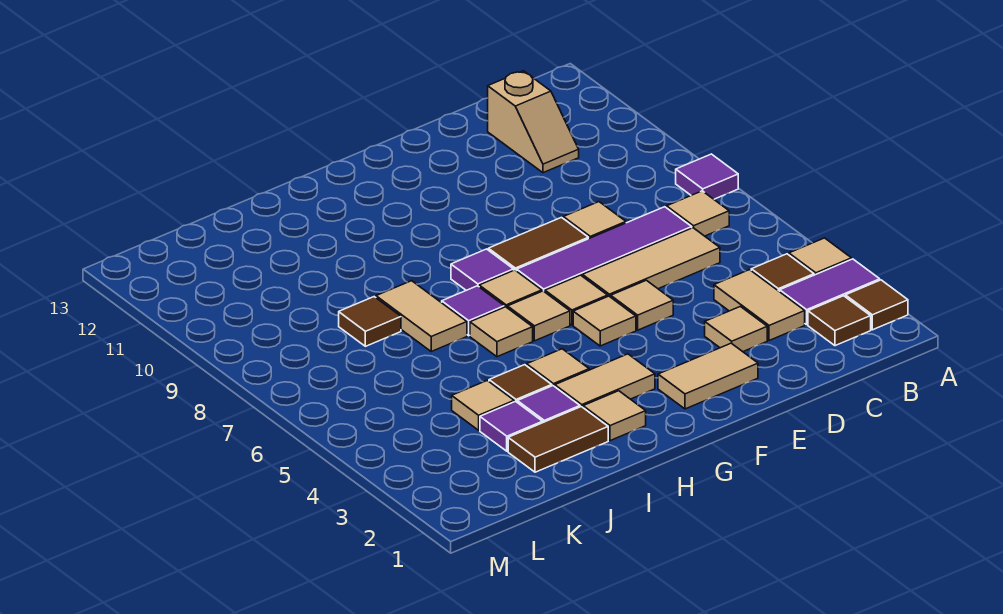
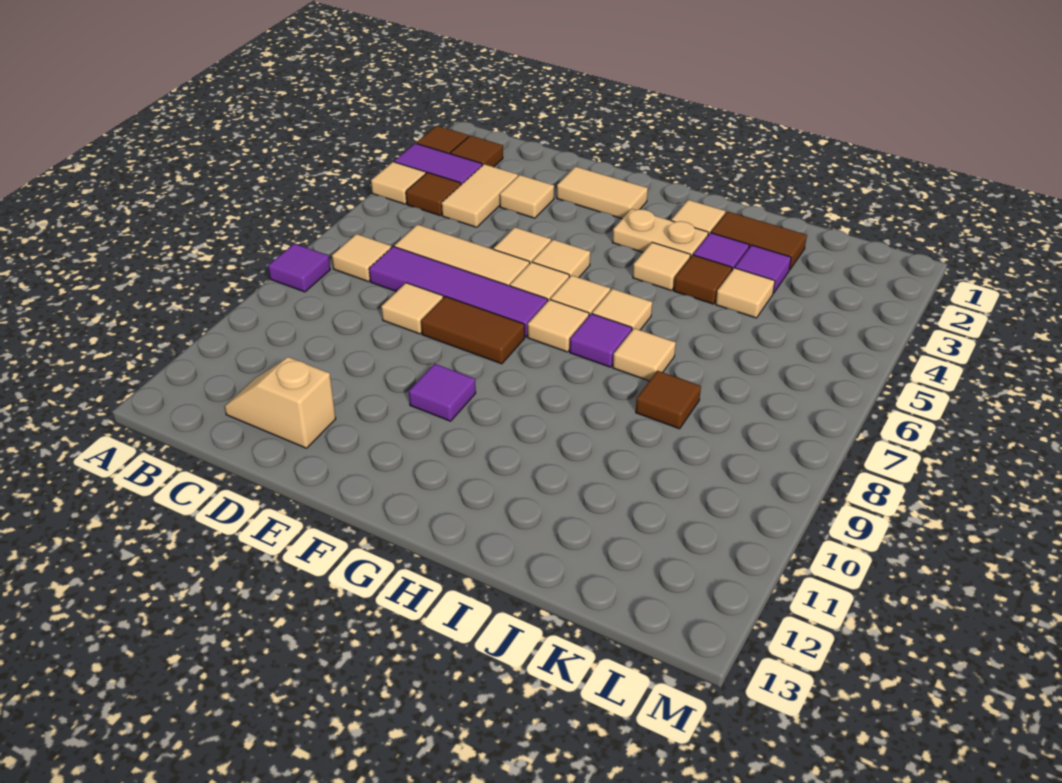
tan 1x2 slope [488,71,579,173] -> tan 1x2 slope turned to [225,357,336,448]
tan 1x2 tile [555,354,655,407] -> tan 1x2 plate [612,209,708,257]
purple 1x1 tile [451,249,514,290] -> purple 1x1 tile moved to [409,364,476,421]
tan 1x2 tile [376,281,467,351] -> tan 1x1 tile [613,328,676,381]

